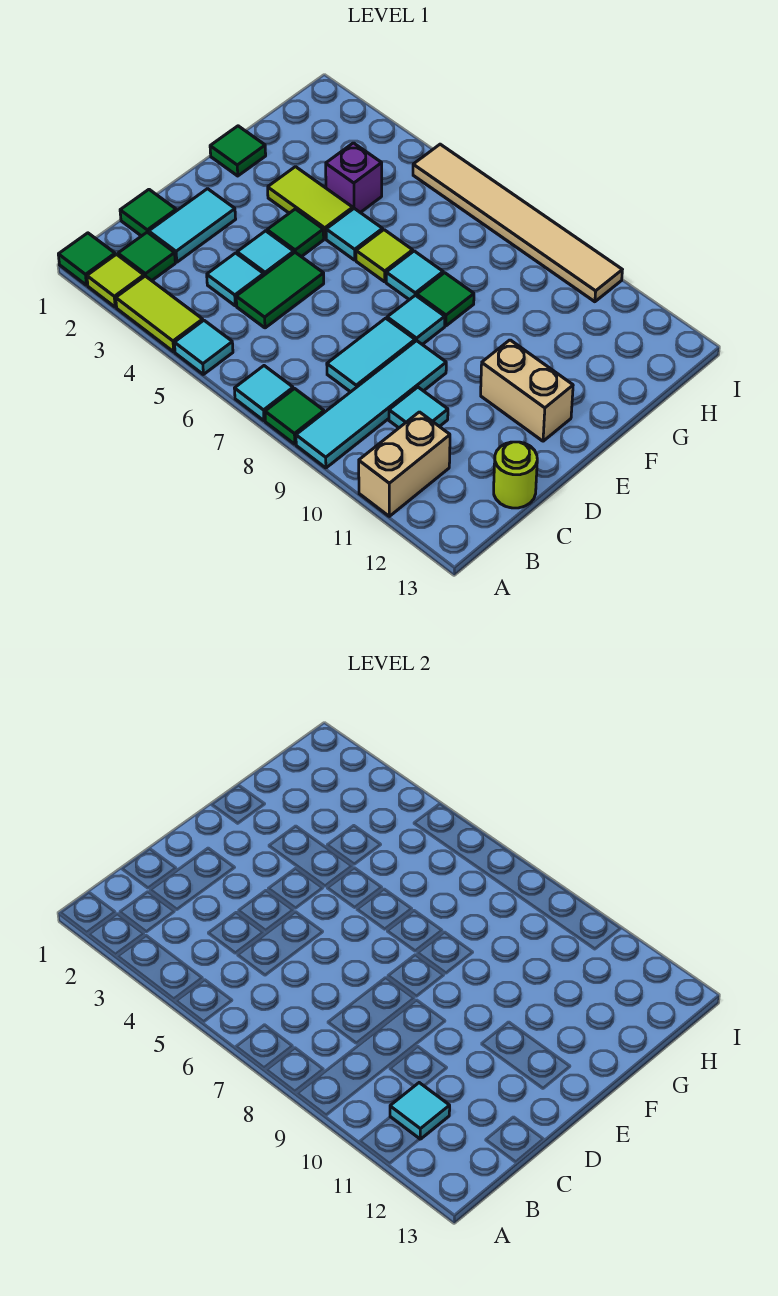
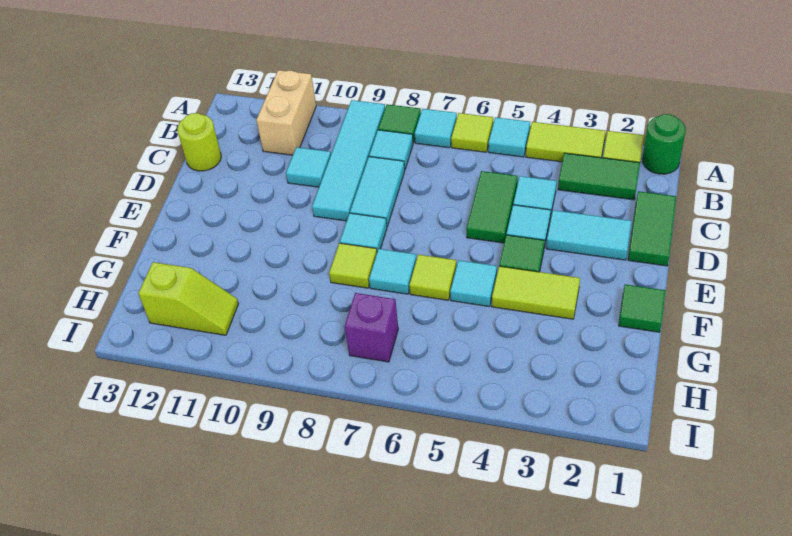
green 1x1 tile [58,233,115,285] -> green 1x1 round brick [643,114,686,174]
none -> lime 1x1 tile [451,113,493,152]
green 1x1 tile [118,232,175,281] -> green 1x2 tile [558,153,640,200]
cyan 1x1 tile [390,1083,450,1139] -> cyan 1x1 tile moved to [369,130,413,169]
green 1x1 tile [120,190,176,236] -> green 1x2 tile [628,191,676,266]
cyan 1x2 tile [149,189,236,262] -> cyan 1x2 tile turned to [546,210,632,260]
tan 1x2 brick [481,340,573,441] -> none
green 1x1 tile [417,273,474,326] -> lime 1x1 tile [329,243,377,288]
purple 1x1 brick [326,143,382,213] -> purple 1x1 brick moved to [345,293,398,362]
none -> lime 1x2 slope [138,262,238,335]
tan 1x6 tile [413,144,622,302] -> none

